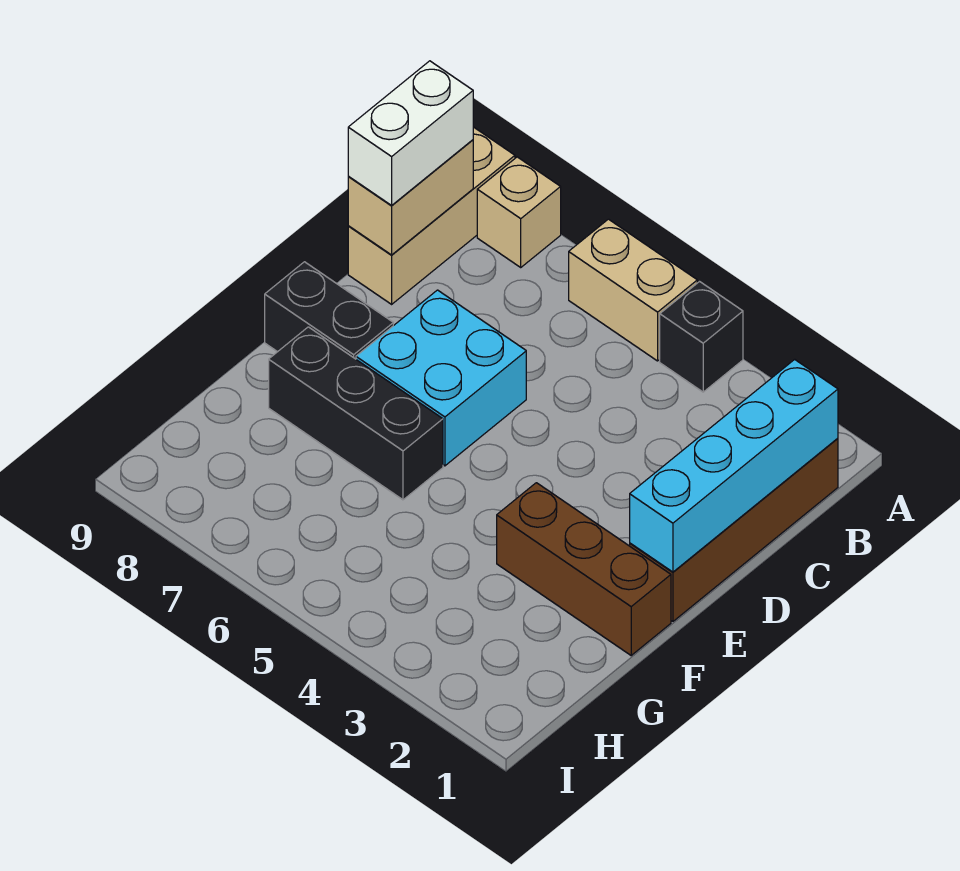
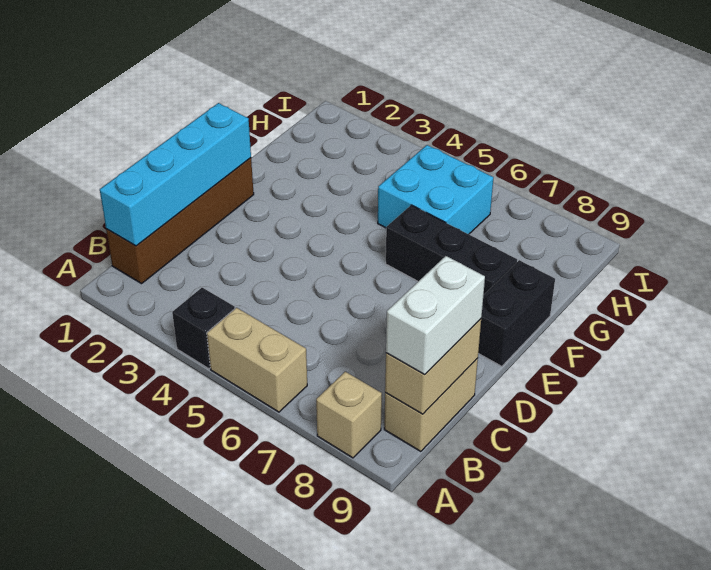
tan 1x3 brick [348,127,515,304] -> tan 1x2 brick [384,358,478,451]
cyan 2x2 brick [356,290,526,466] -> cyan 2x2 brick moved to [378,145,493,234]
black 1x2 brick [265,262,393,359] -> black 1x2 brick turned to [478,260,555,366]
brown 1x3 brick [497,483,671,655] -> none

